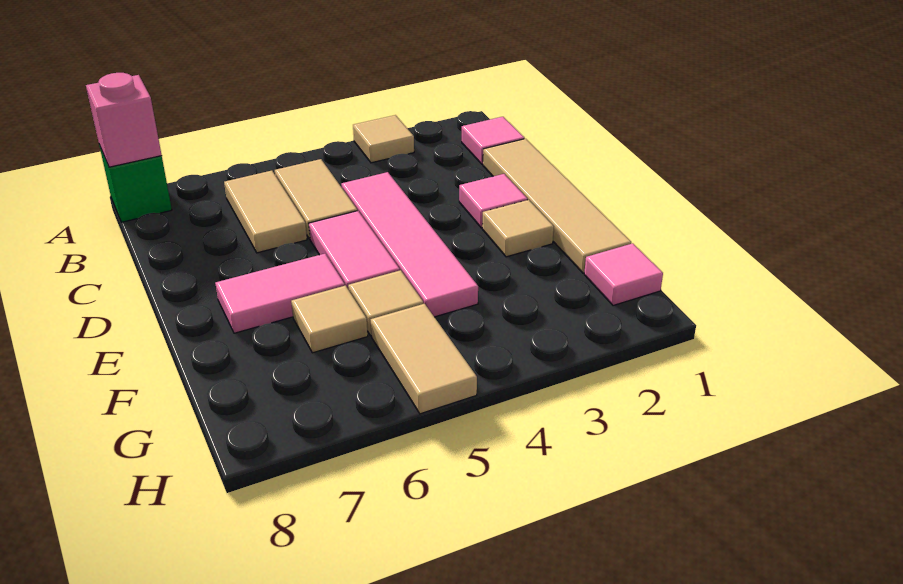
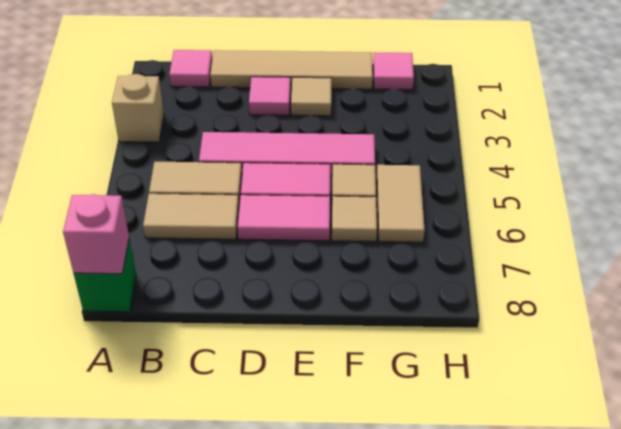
tan 1x1 tile [353,115,414,163] -> tan 1x1 brick [112,74,164,142]
pink 1x2 tile [215,254,345,333] -> pink 1x2 tile turned to [237,195,330,241]
tan 1x2 tile [371,304,477,414] -> tan 1x2 tile turned to [377,165,425,242]

